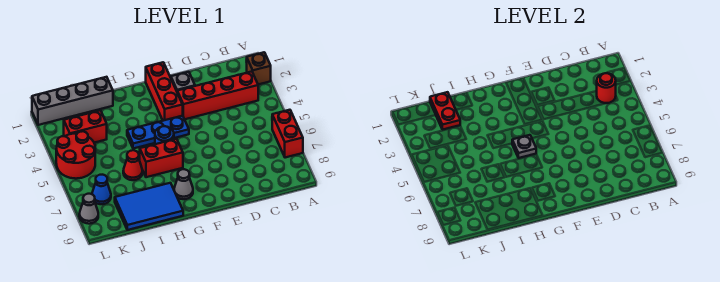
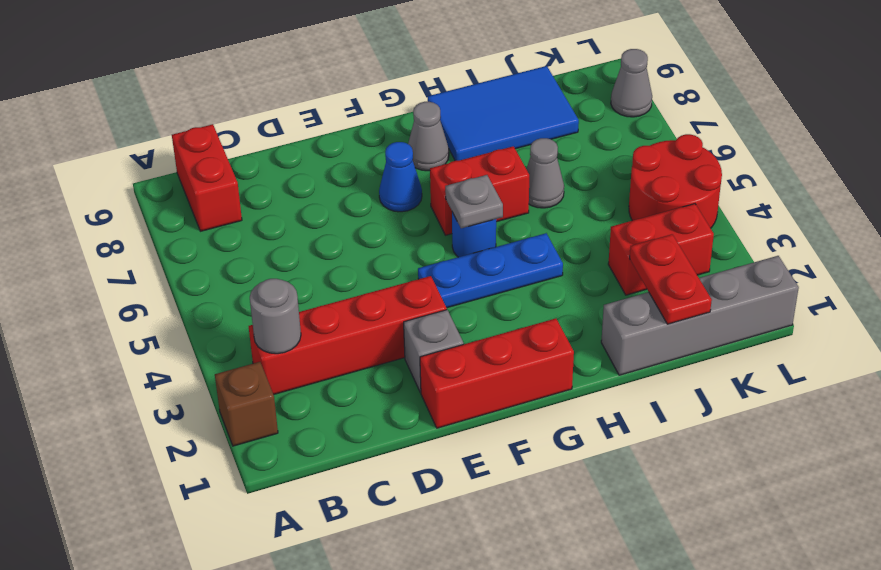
red 1x2 brick [272,110,303,158] -> red 1x2 brick moved to [172,124,242,231]
red 1x1 round brick [597,73,616,103] -> grey 1x1 round brick [250,279,301,354]
red 1x3 brick [146,62,183,121] -> red 1x3 brick turned to [420,319,574,428]
red 1x1 cone [123,150,142,180] -> grey 1x1 cone [527,138,564,208]
blue 1x1 cone [92,175,111,204] -> blue 1x1 cone moved to [379,142,422,212]

